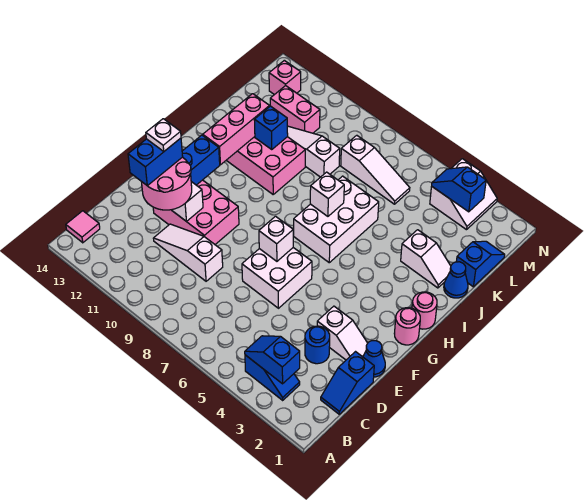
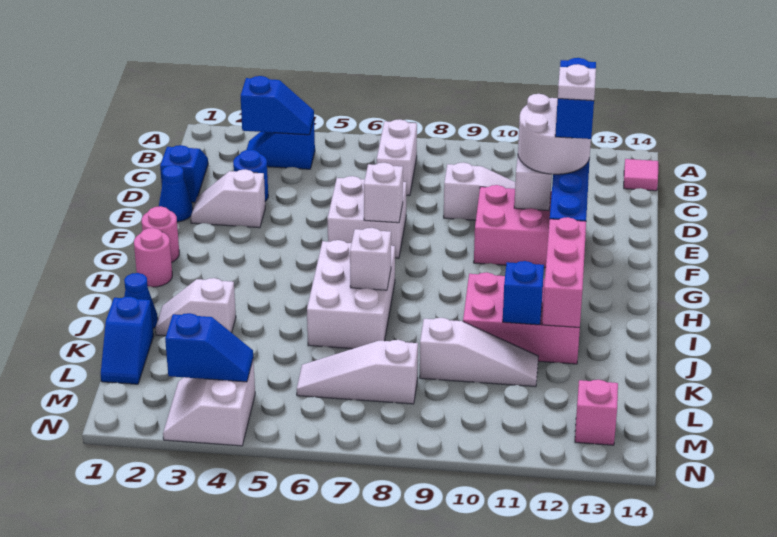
none -> white 1x2 brick [377,119,417,196]
pink 2x2 round brick [142,157,192,210] -> white 2x2 round brick [518,94,591,174]
pink 1x2 brick [270,86,320,133] -> none

